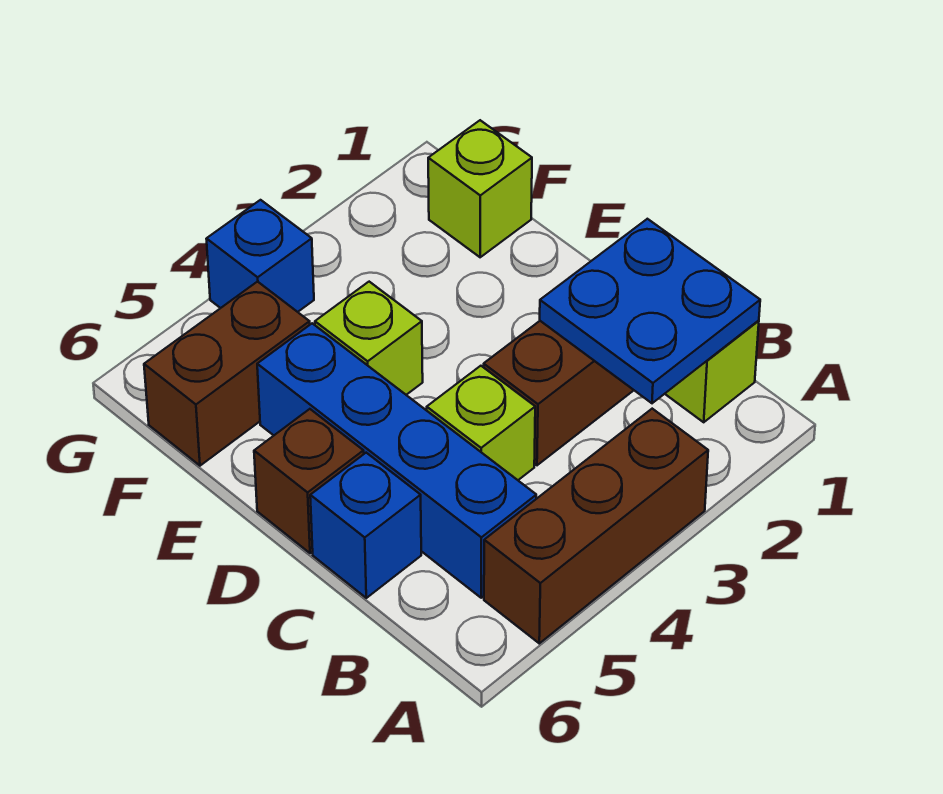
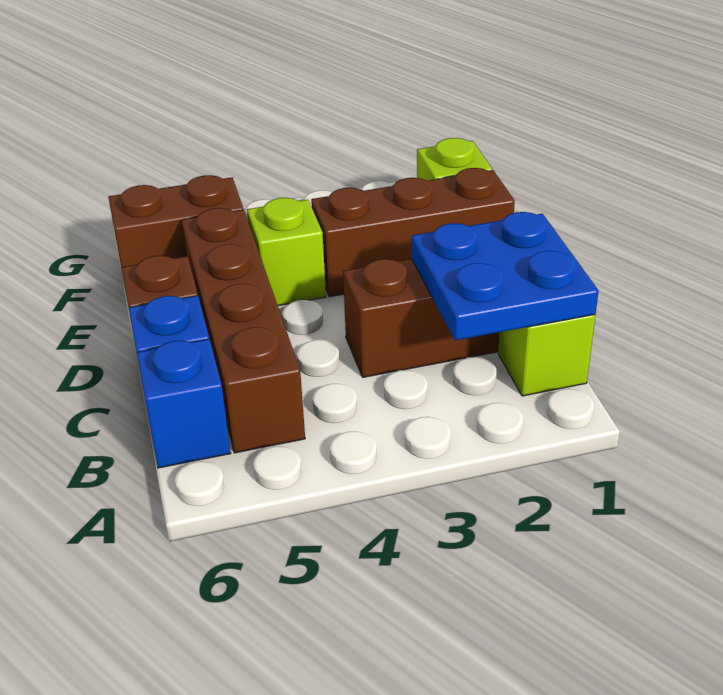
brown 1x3 brick [484,409,708,643] -> brown 1x3 brick moved to [311,168,515,297]
blue 1x4 brick [257,323,536,598] -> brown 1x4 brick [182,208,305,453]
lime 1x1 brick [427,366,535,480] -> none
blue 1x1 brick [207,200,314,312] -> blue 1x1 brick moved to [137,339,231,468]

